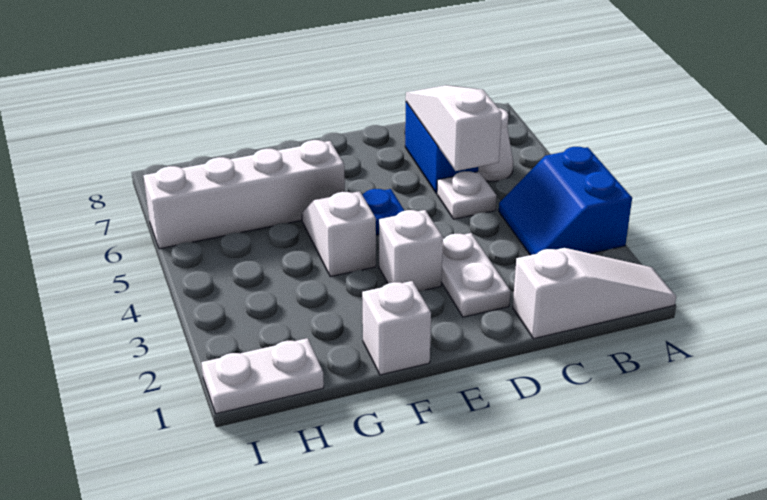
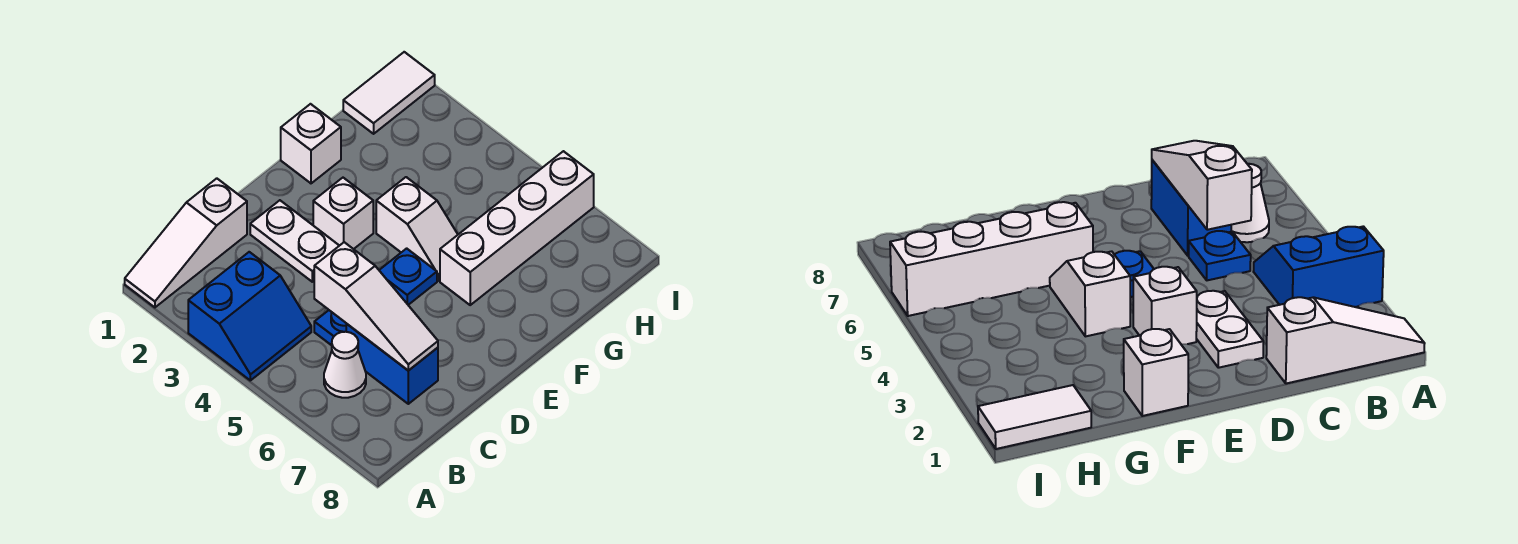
blue 2x2 slope [499,147,632,255] -> blue 2x2 slope turned to [188,252,311,380]
white 1x1 plate [437,171,497,219] -> blue 1x1 plate [314,310,346,345]
white 1x2 plate [201,338,324,414] -> white 1x2 tile [343,52,435,134]

